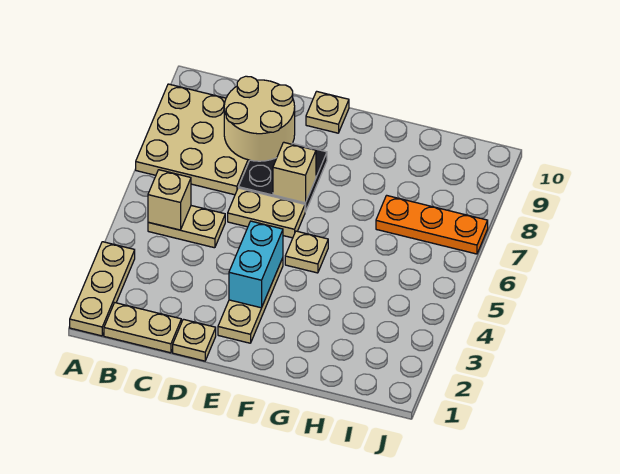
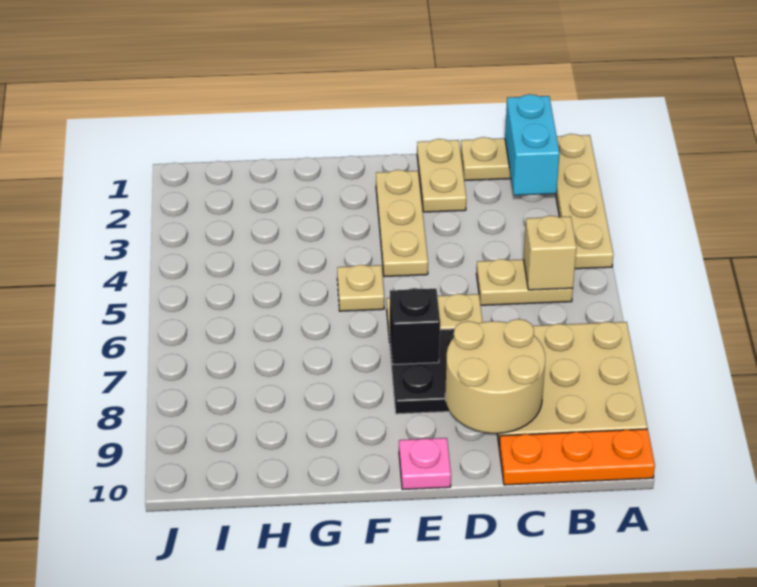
tan 1x3 plate [70,242,135,336] -> tan 1x4 plate [555,134,614,269]
tan 1x1 plate [173,319,216,361] -> tan 1x2 plate [417,139,466,212]
cyan 1x2 brick [229,221,283,308] -> cyan 1x2 brick moved to [505,94,560,195]
tan 1x1 brick [273,142,316,203] -> black 1x1 brick [390,288,440,365]
tan 1x1 plate [306,91,349,133] -> pink 1x1 plate [399,438,451,490]
orange 1x3 plate [376,195,488,254] -> orange 1x3 plate moved to [499,429,655,485]

